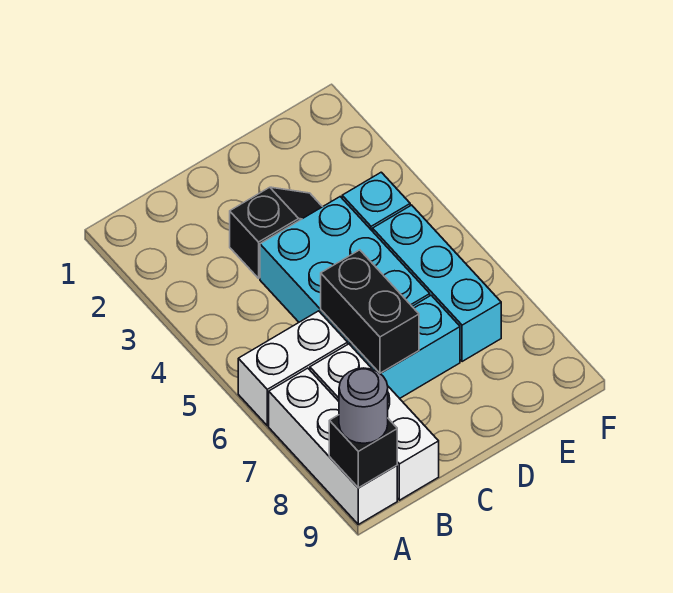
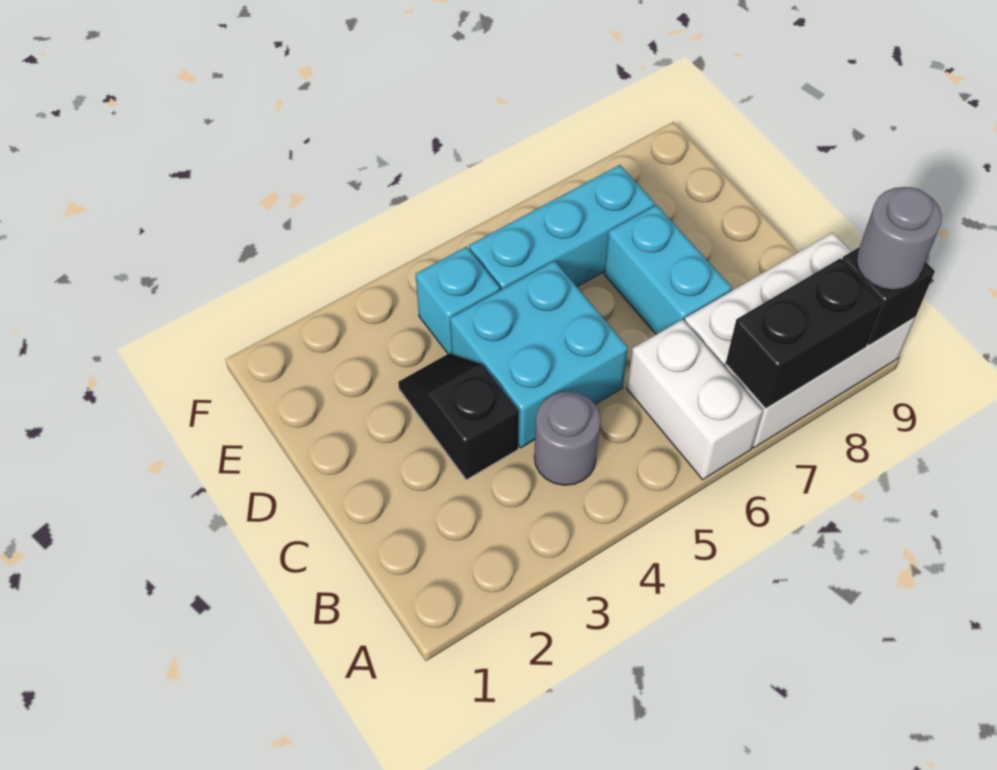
none -> grey 1x1 round brick [534,392,601,485]
cyan 2x3 brick [260,197,430,345] -> cyan 2x2 brick [450,261,628,448]
black 1x2 brick [321,250,419,373] -> black 1x2 brick moved to [726,258,883,408]

